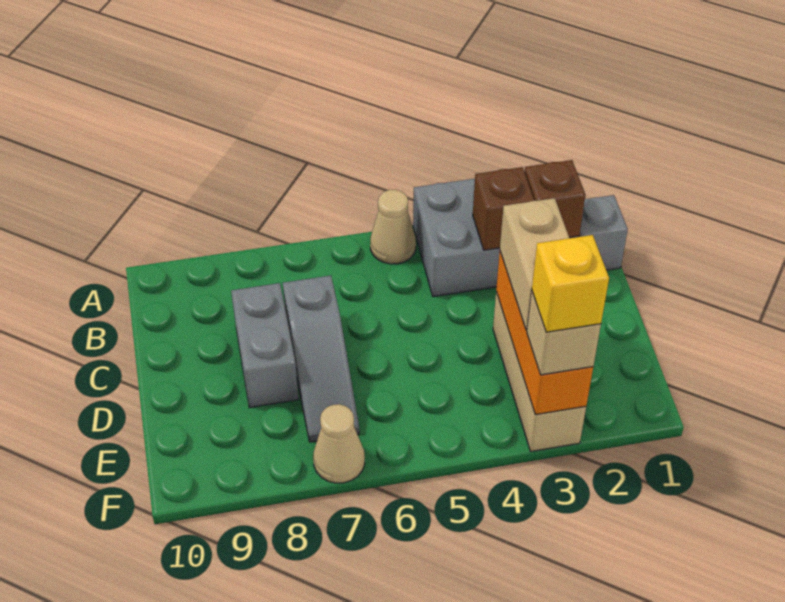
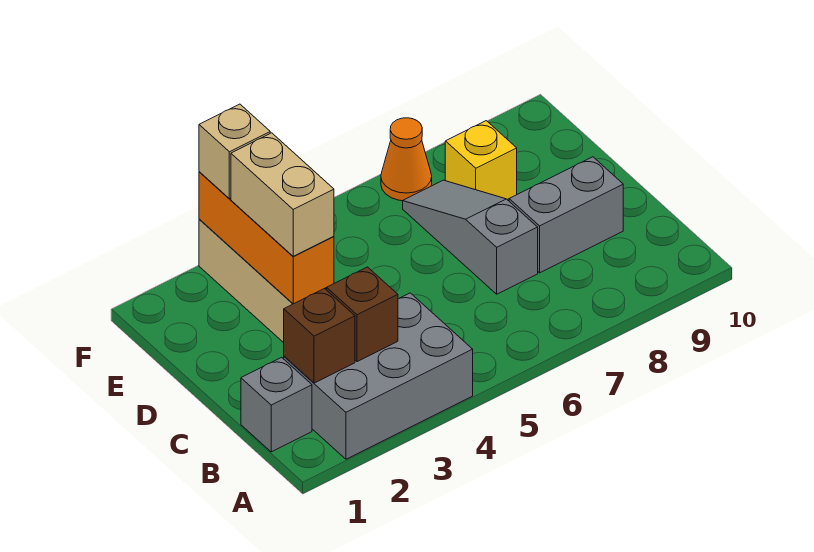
tan 1x1 cone [370,190,416,264] -> none
grey 1x2 brick [231,283,299,408] -> grey 1x2 brick turned to [509,157,623,273]
yellow 1x1 brick [532,235,609,332] -> yellow 1x1 brick moved to [445,121,517,199]
tan 1x1 cone [313,404,365,483] -> orange 1x1 cone [381,118,432,201]

